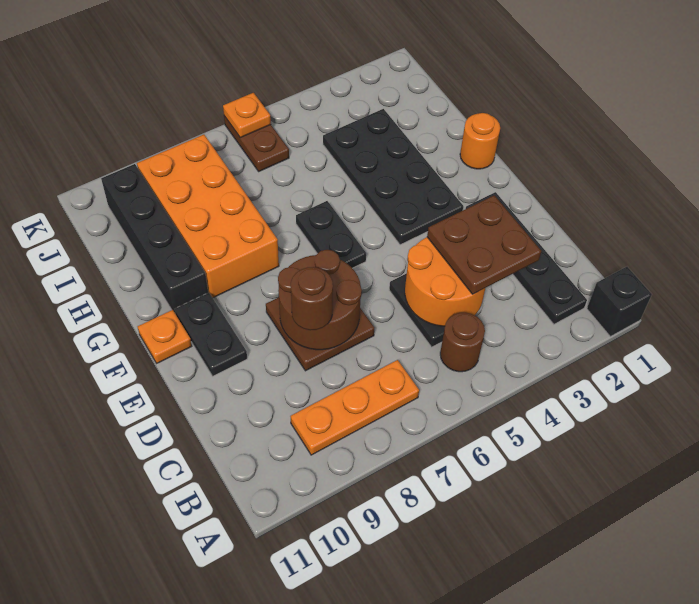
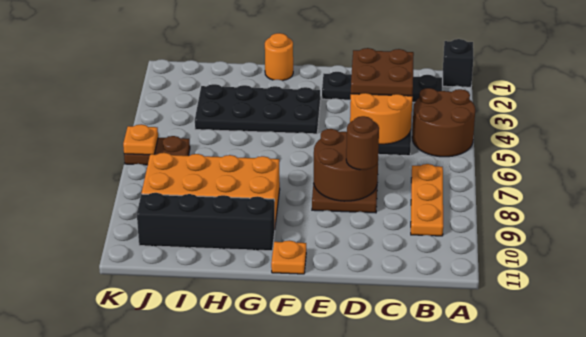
brown 1x1 round brick [440,313,485,372] -> brown 2x2 round brick [412,88,475,157]
black 1x2 plate [175,293,247,376] -> none
black 1x2 plate [296,201,366,268] -> none

